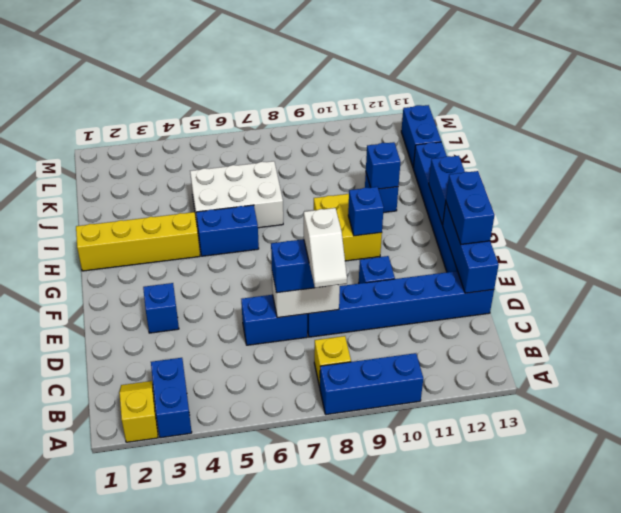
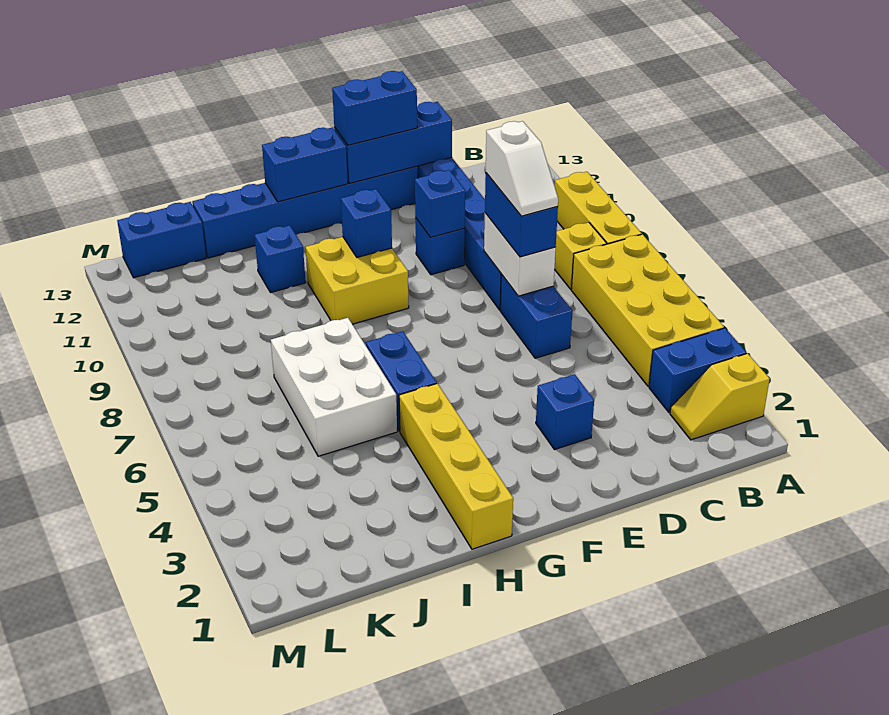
none -> yellow 2x4 brick [571,234,724,386]
blue 1x3 brick [320,353,423,415] -> yellow 1x3 brick [555,172,641,244]
white 1x2 slope [304,208,347,288] -> white 1x2 slope turned to [486,121,558,216]
blue 1x1 brick [366,142,401,189] -> blue 1x1 brick moved to [415,170,465,237]

